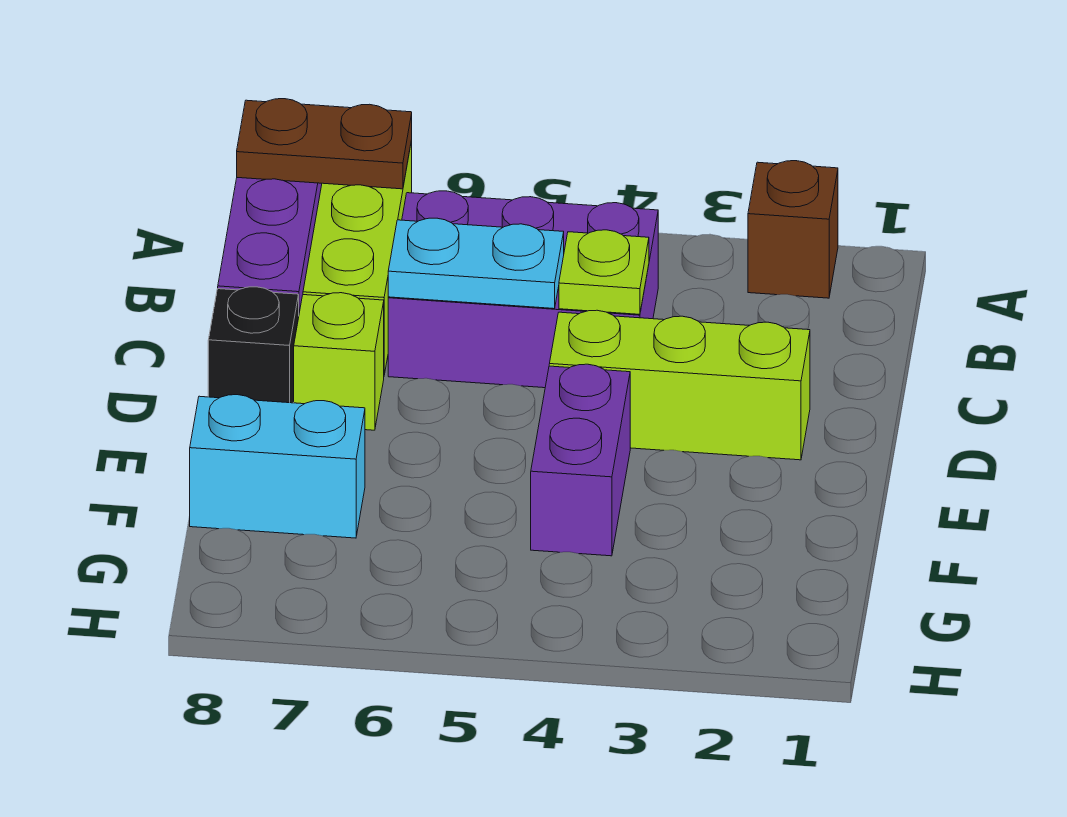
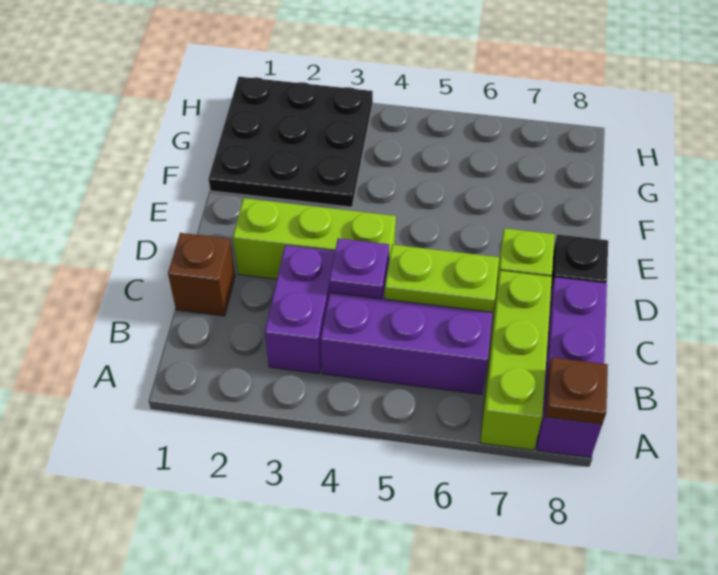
brown 1x1 brick [748,161,838,298] -> brown 1x1 brick moved to [168,233,235,316]
brown 1x2 plate [237,99,412,189] -> brown 1x1 plate [545,357,608,424]
lime 1x1 plate [559,230,649,314] -> purple 1x1 plate [329,238,389,299]
cyan 1x2 plate [388,218,564,309] -> lime 1x2 plate [385,245,499,312]
purple 1x2 brick [531,364,630,556] -> purple 1x2 brick moved to [265,245,335,374]
none -> black 3x3 plate [209,77,373,207]
cyan 1x2 brick [190,395,365,538] -> none

